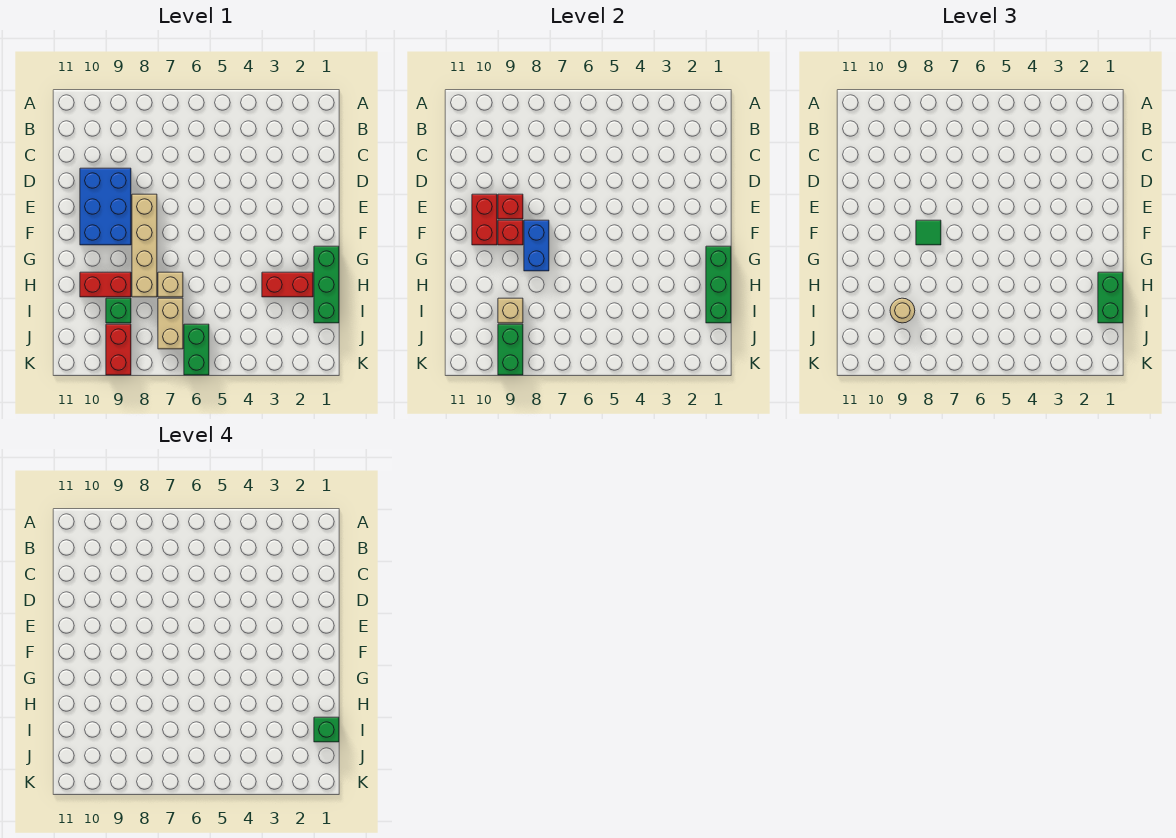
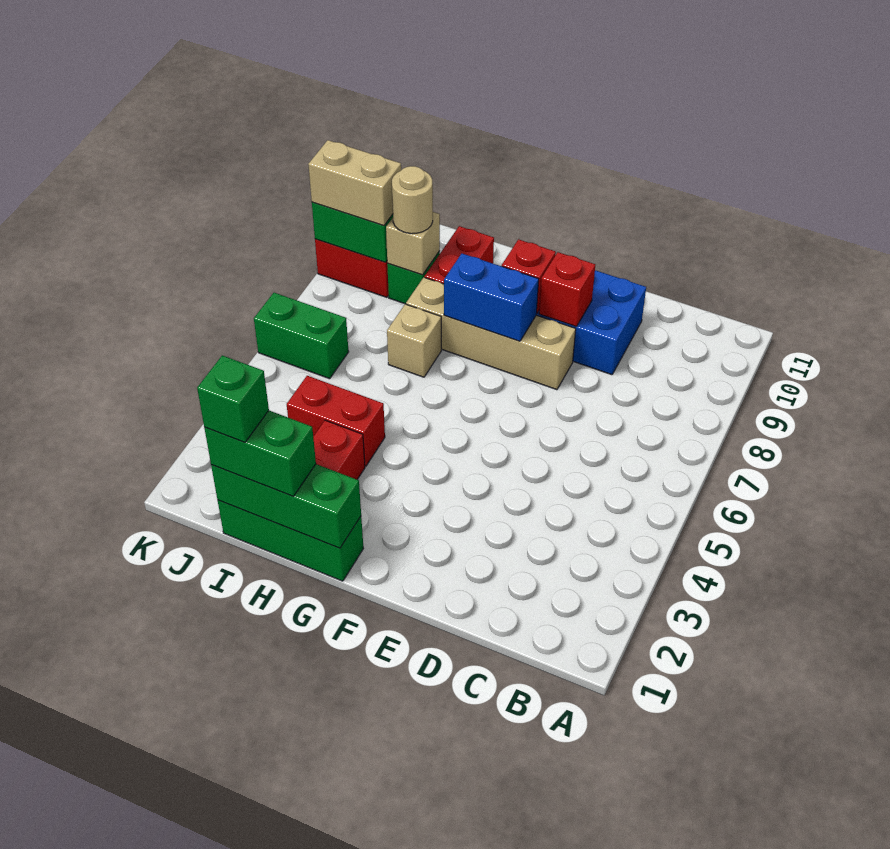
red 1x2 brick [472,194,497,245] -> red 1x2 brick moved to [287,376,385,466]
green 1x1 tile [916,220,941,245] -> none
tan 1x2 brick [158,298,183,349] -> tan 1x2 brick moved to [308,140,401,226]

